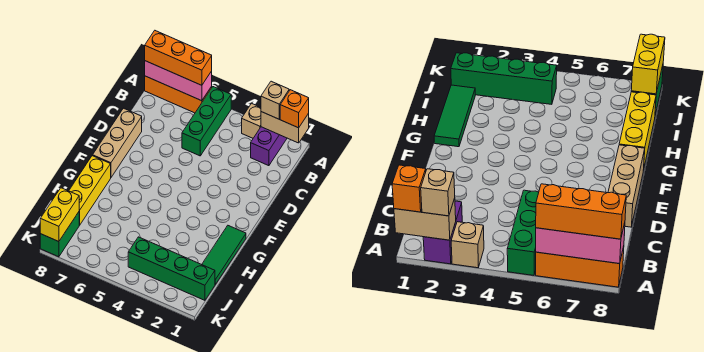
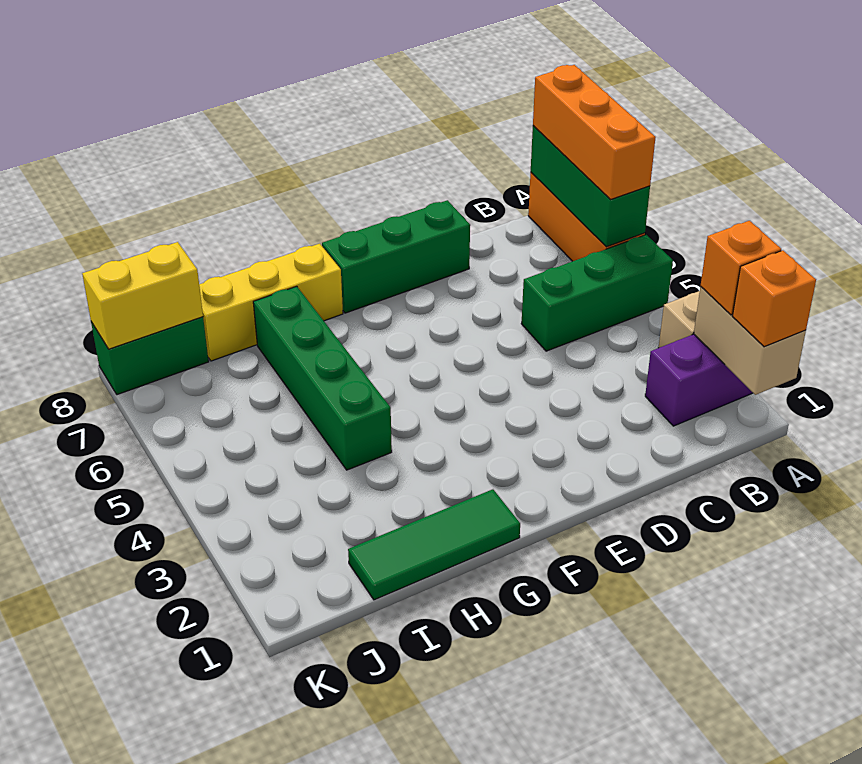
tan 1x1 brick [261,81,289,119] -> orange 1x1 brick [701,221,781,315]
pink 1x3 brick [145,61,212,101] -> green 1x3 brick [531,126,650,247]
tan 1x3 brick [93,108,142,177] -> green 1x3 brick [322,200,470,313]
green 1x4 brick [128,237,215,300] -> green 1x4 brick moved to [253,286,392,470]

